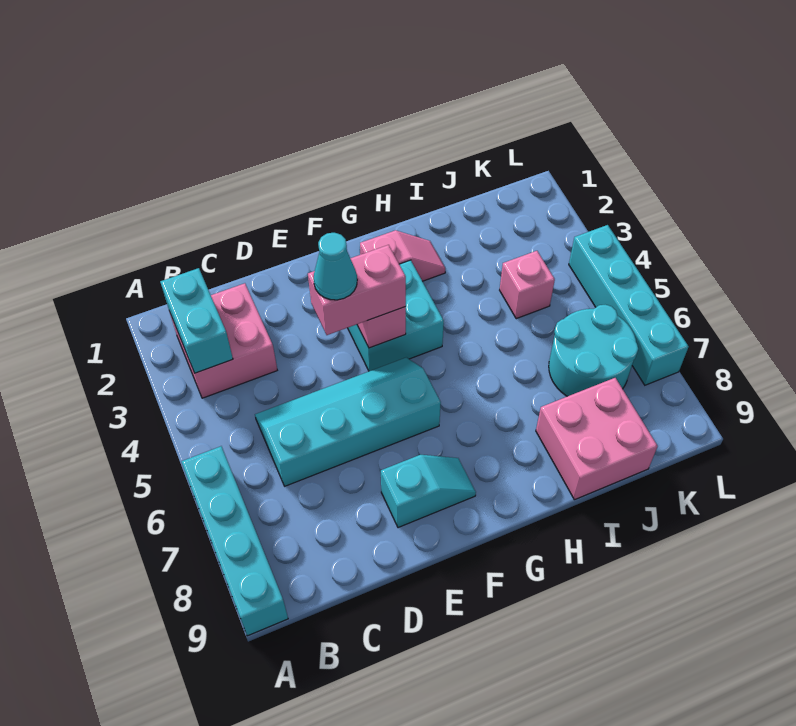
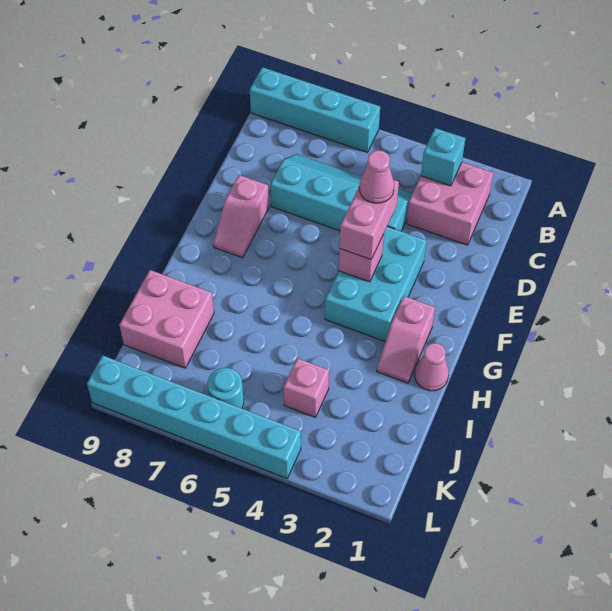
cyan 1x2 brick [160,268,233,373] -> cyan 1x1 brick [421,128,465,186]
cyan 2x4 slope [255,357,441,486] -> cyan 2x4 slope turned to [270,154,412,231]
cyan 1x1 cone [313,233,357,300] -> pink 1x1 cone [359,150,394,203]
cyan 1x2 slope [381,455,476,528] -> pink 1x2 slope [213,175,269,258]
cyan 2x2 brick [348,260,444,371] -> cyan 2x3 brick [325,227,427,342]
none -> pink 1x1 cone [415,343,449,391]
cyan 2x2 round brick [549,305,638,396] -> cyan 1x1 round brick [208,368,244,408]
cyan 1x4 brick [569,225,689,385] -> cyan 1x6 brick [87,355,301,478]

